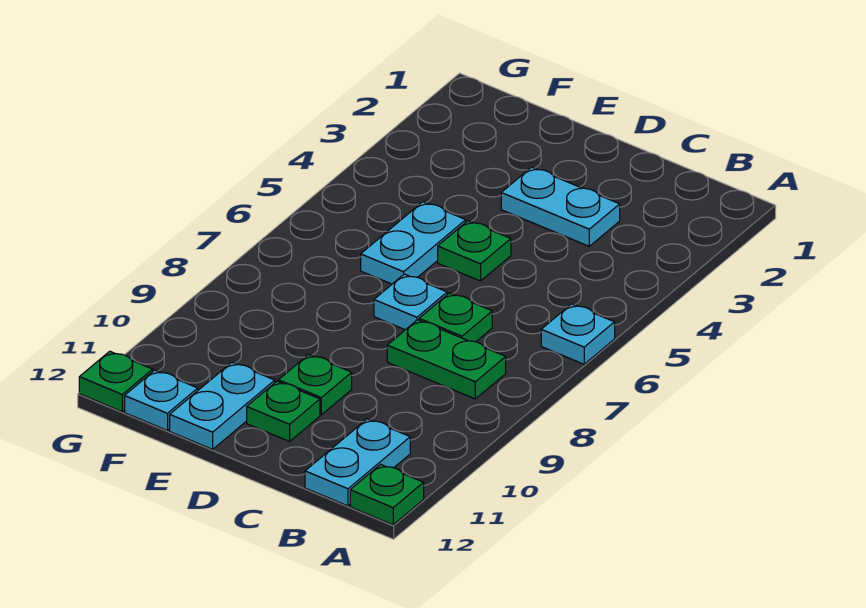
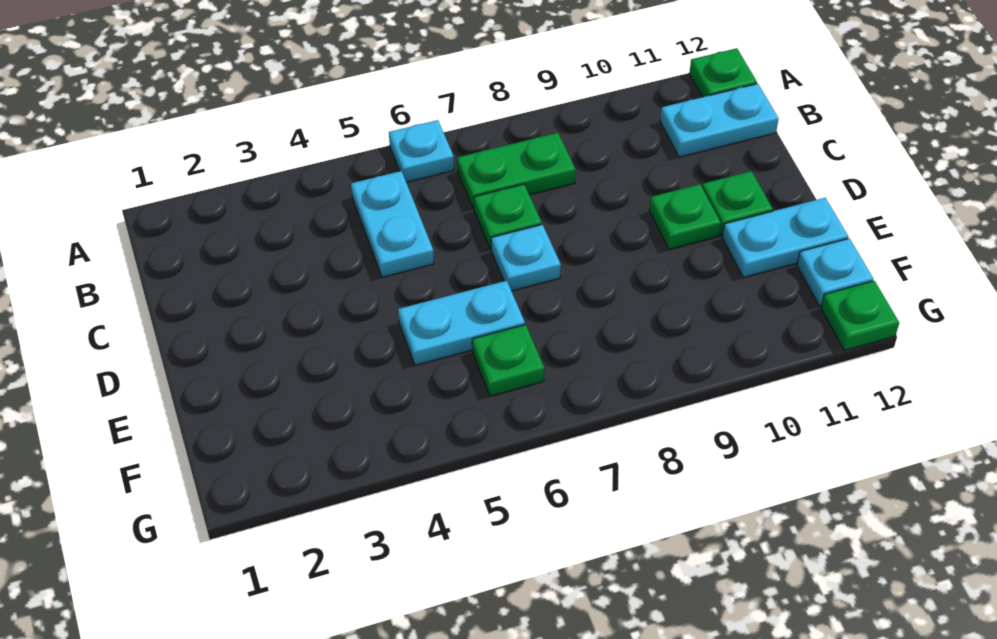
green 1x2 plate [387,320,506,399] -> green 1x2 plate turned to [457,133,576,209]
cyan 1x2 plate [501,167,620,246] -> cyan 1x2 plate moved to [351,171,434,277]
green 1x1 plate [438,221,511,281] -> green 1x1 plate moved to [472,325,544,396]

